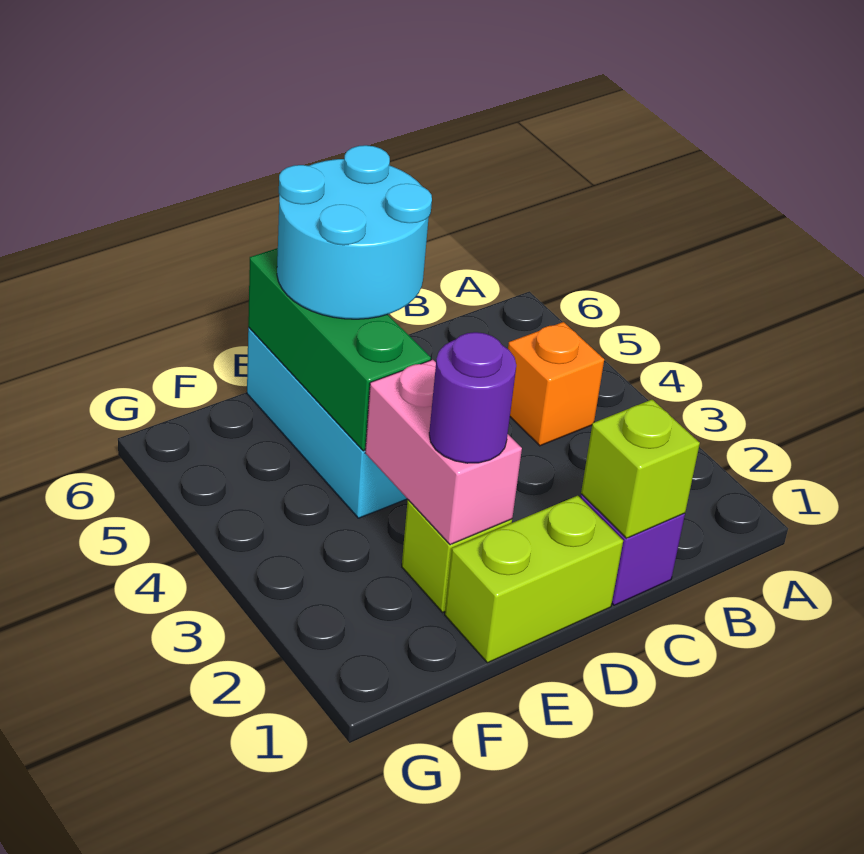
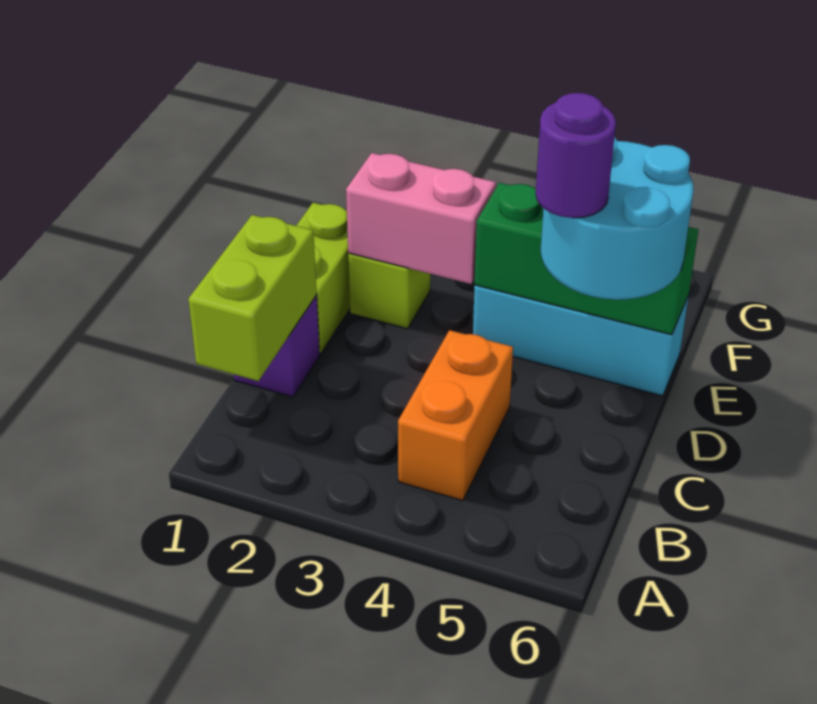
orange 1x1 brick [508,322,604,446] -> orange 1x2 brick [398,330,513,501]
lime 1x1 brick [581,400,700,538] -> lime 1x2 brick [188,215,317,381]
purple 1x1 round brick [429,332,516,463] -> purple 1x1 round brick moved to [536,93,616,218]

